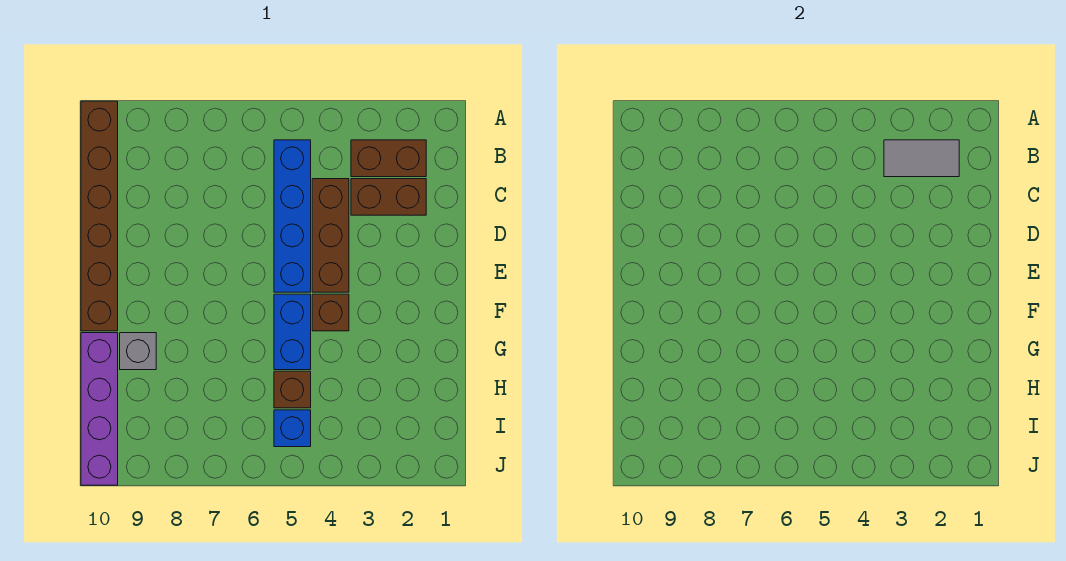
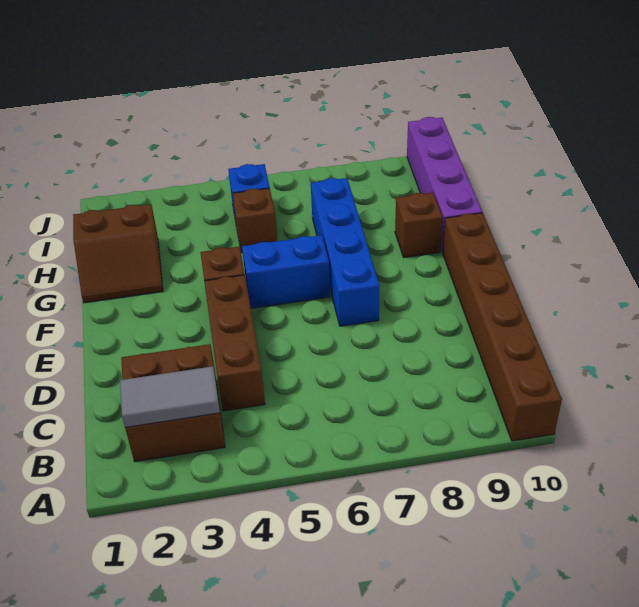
blue 1x4 brick [274,140,311,292] -> blue 1x4 brick moved to [311,178,379,326]
blue 1x2 brick [274,294,311,370] -> blue 1x2 brick turned to [242,235,330,308]
none -> brown 2x2 slope [73,204,163,303]
grey 1x1 brick [120,333,156,370] -> brown 1x1 brick [395,193,443,258]

